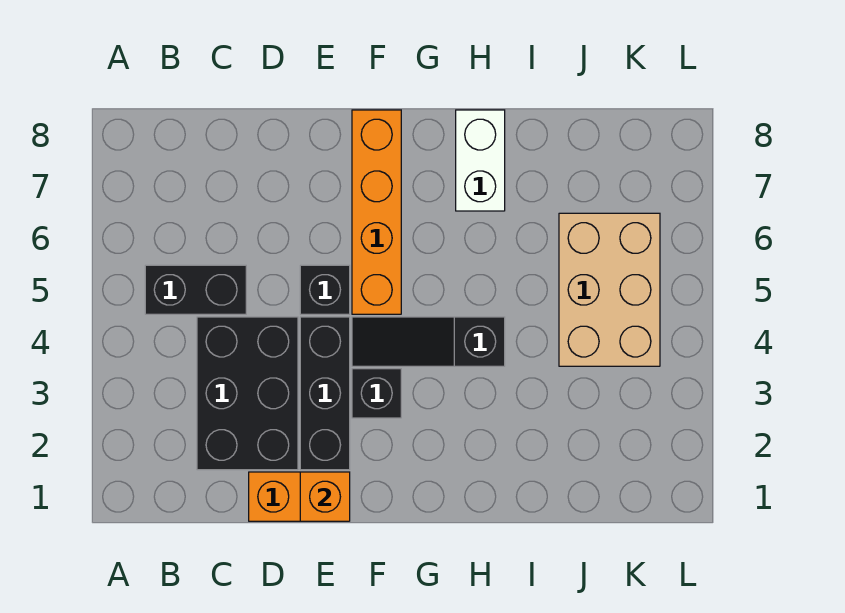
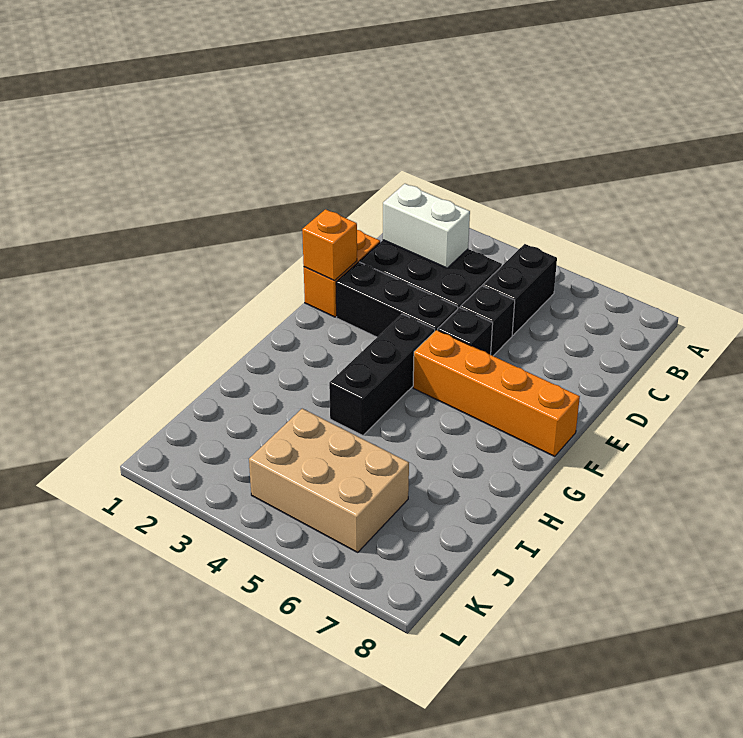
black 1x1 brick [352,369,401,418] -> black 1x1 brick moved to [460,286,515,356]
black 1x3 slope [352,317,505,366] -> black 1x3 brick [329,314,435,435]
white 1x2 brick [456,110,505,211] -> white 1x2 brick moved to [383,184,470,268]

